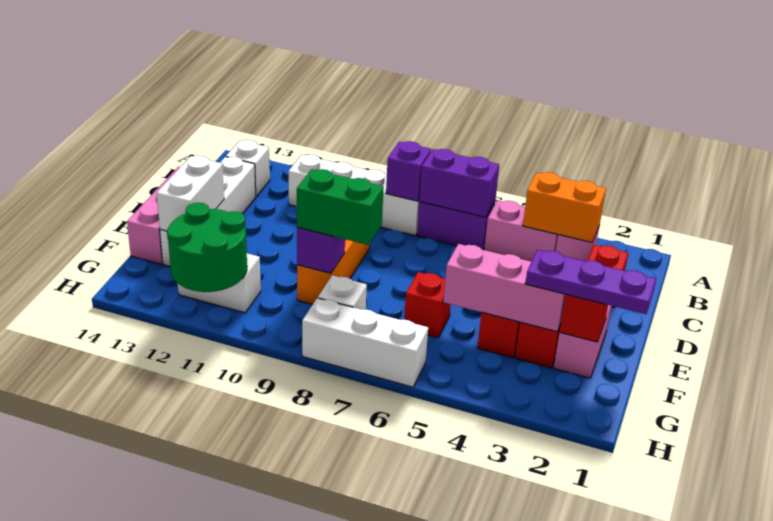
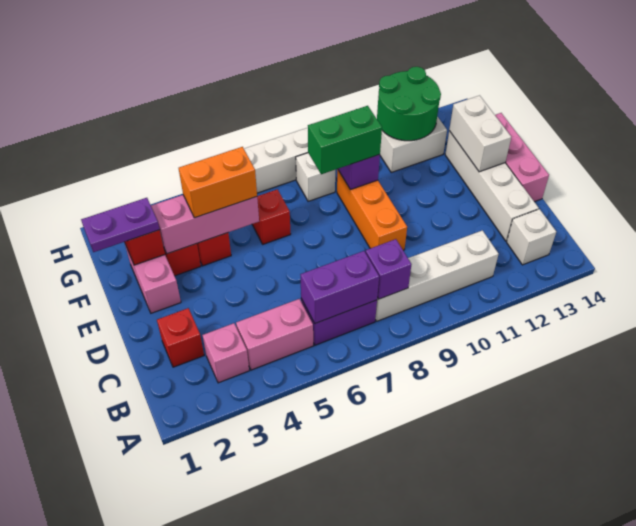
orange 1x2 brick [523,172,606,242] -> orange 1x2 brick moved to [179,147,257,218]
purple 1x3 plate [525,250,656,314] -> purple 1x2 plate [81,198,160,252]

